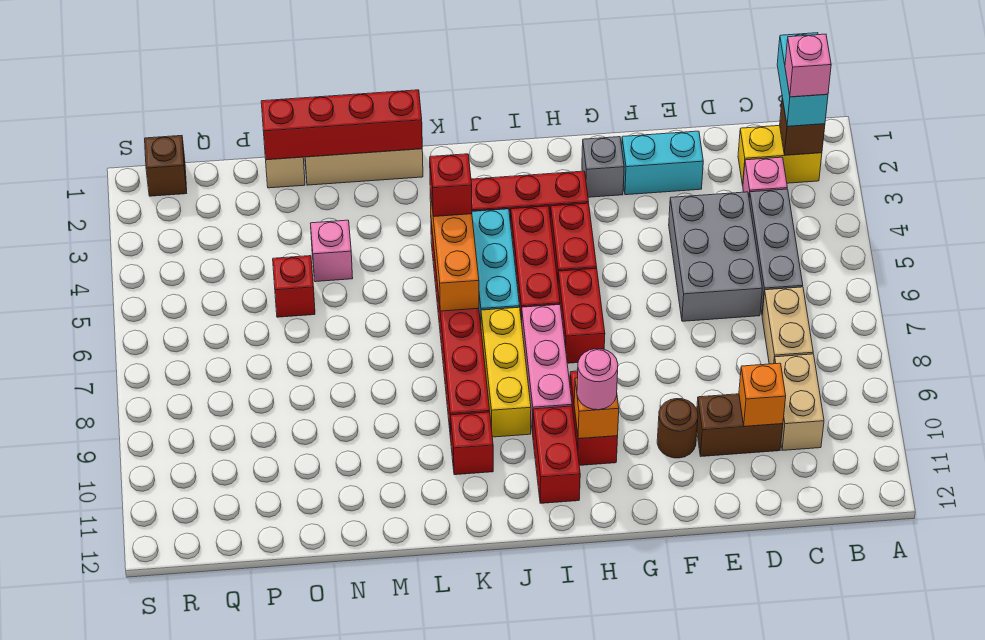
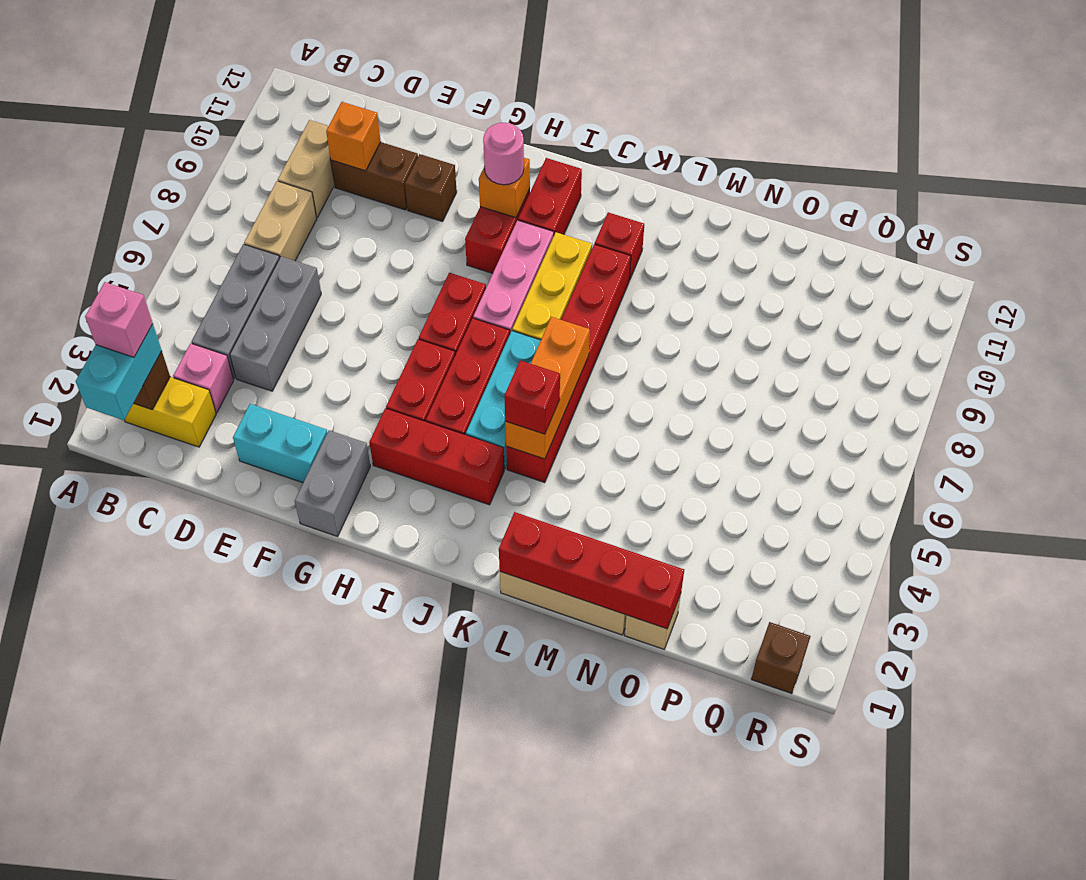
grey 2x3 brick [669,192,762,321] -> grey 1x3 brick [230,256,321,391]
brown 1x1 round brick [657,399,698,458] -> brown 1x1 brick [405,154,457,222]
grey 1x1 brick [582,137,624,197] -> grey 1x2 brick [295,430,370,536]
pink 1x1 brick [310,220,353,282] -> none
red 1x1 brick [273,256,315,317] -> none

